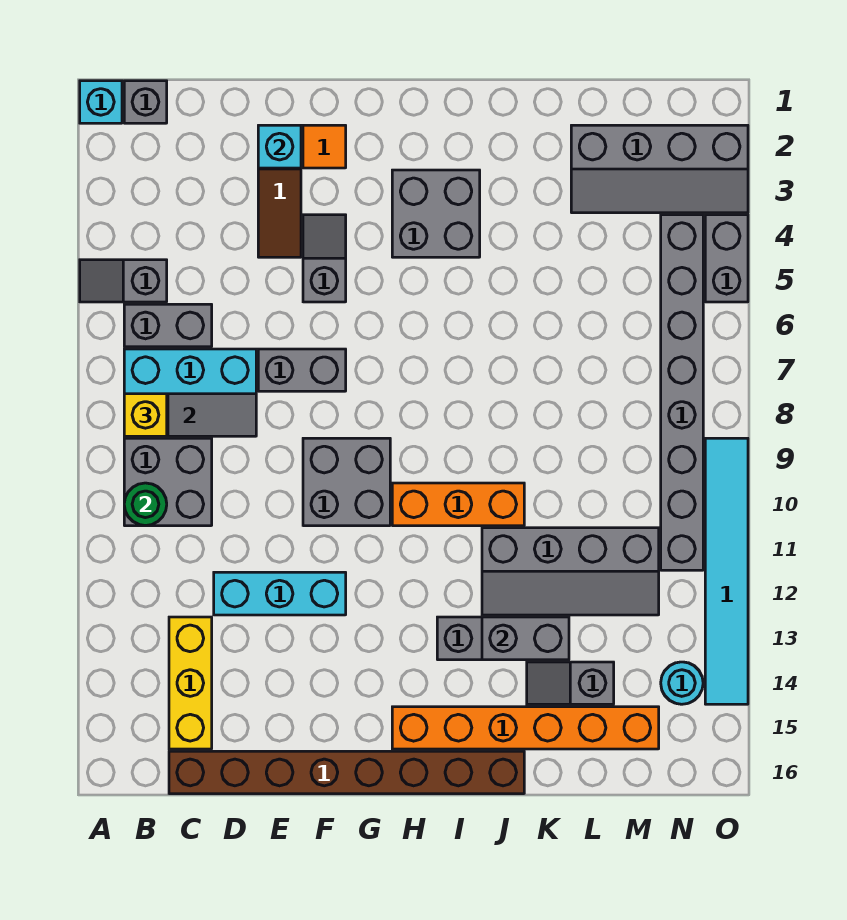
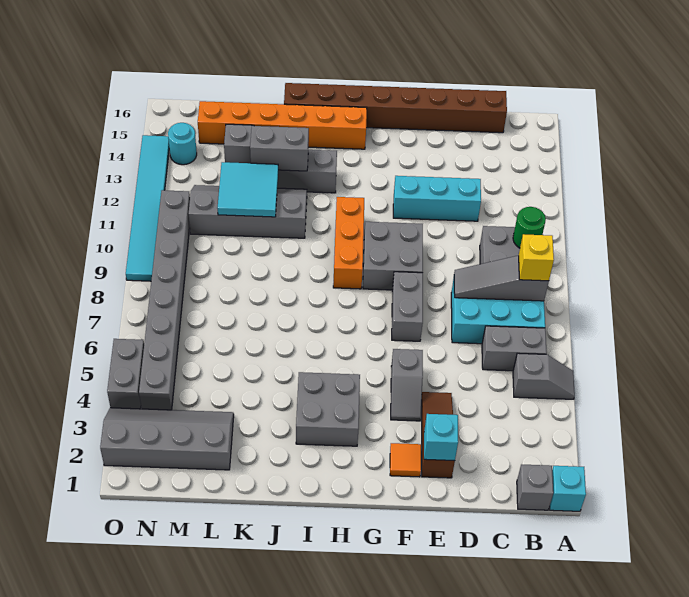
yellow 1x3 brick [169,617,212,749] -> none
grey 1x2 brick [258,349,346,391] -> grey 1x2 brick turned to [392,272,423,341]
orange 1x3 brick [392,483,524,526] -> orange 1x3 brick turned to [333,197,364,289]
none -> cyan 2x2 tile [217,162,278,217]

